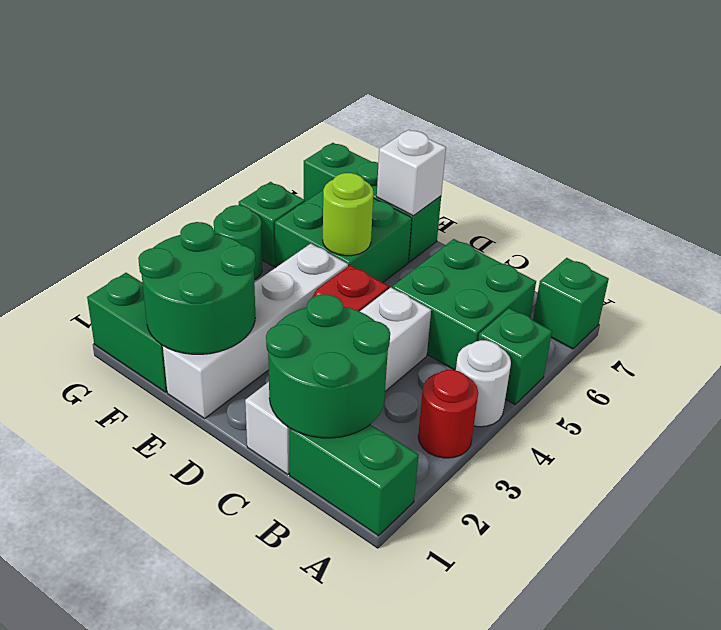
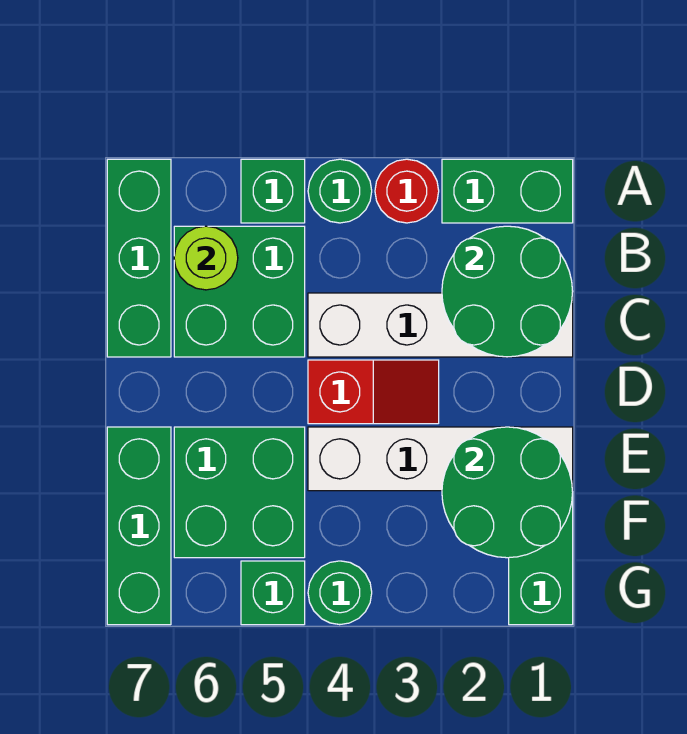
green 1x2 brick [289,424,418,536] -> green 1x2 brick turned to [442,159,573,223]
white 1x1 round brick [456,340,511,427] -> green 1x1 round brick [308,159,372,223]
green 1x1 brick [533,258,609,349] -> green 1x3 brick [107,159,171,357]
lime 1x1 round brick [323,173,373,256] -> lime 1x1 round brick moved to [174,226,238,290]
white 1x1 brick [377,130,446,216] -> none

